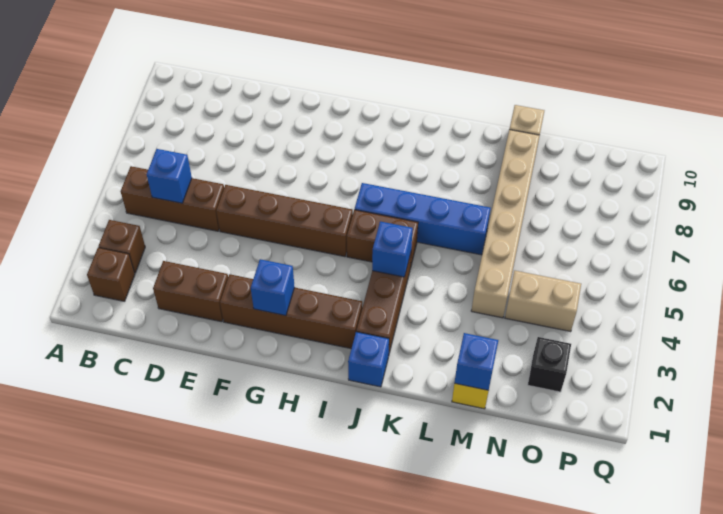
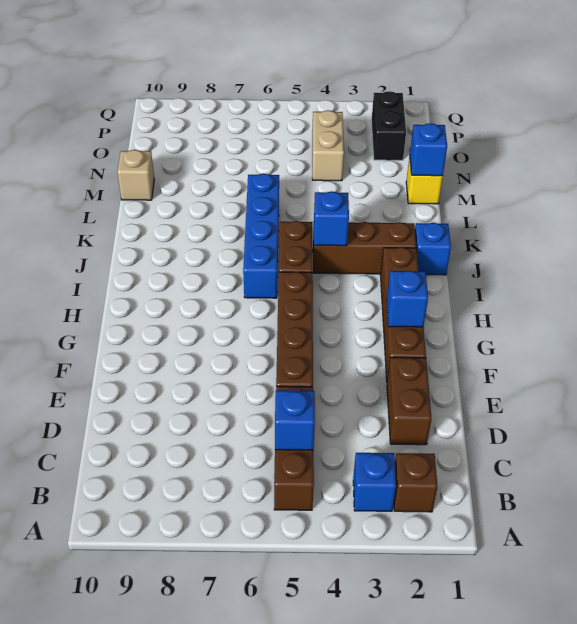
brown 1x1 brick [99,220,145,273] -> blue 1x1 brick [353,453,396,511]
tan 1x6 brick [471,130,540,318] -> none
black 1x1 brick [528,337,571,392] -> black 1x2 brick [371,91,406,160]

